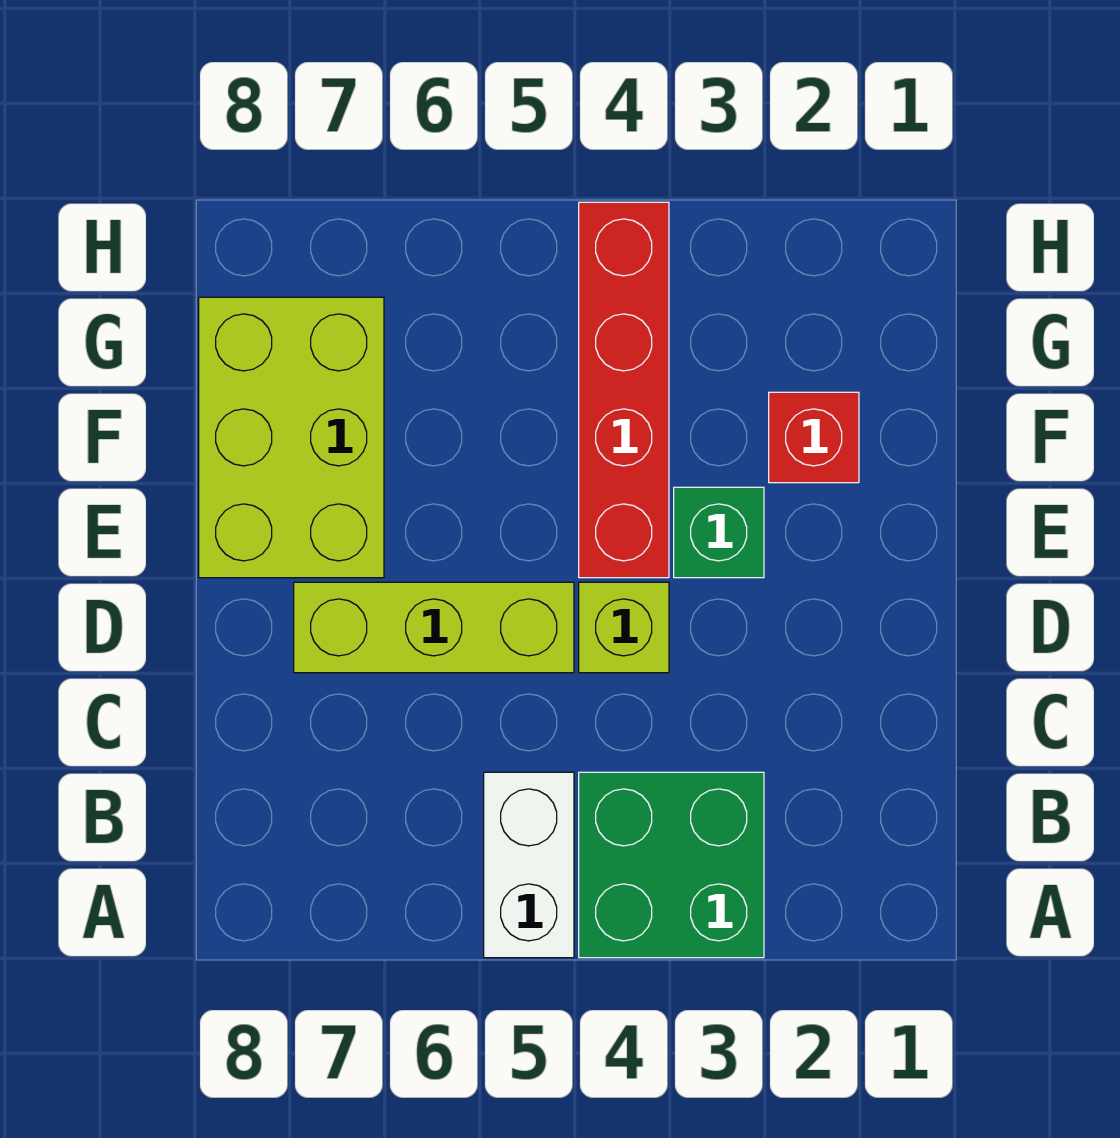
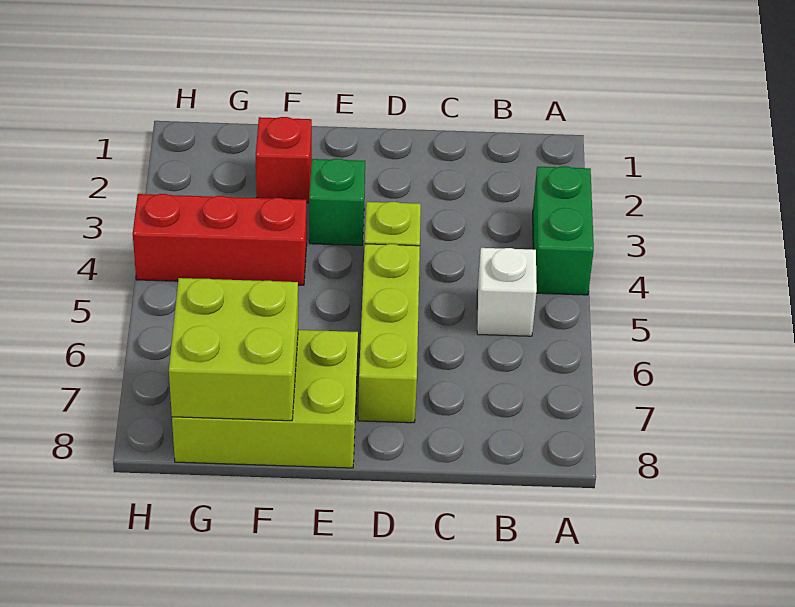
green 2x2 brick [579,772,764,958] -> green 1x2 brick [533,166,594,295]
white 1x2 brick [484,772,574,958] -> white 1x1 brick [477,248,537,336]
red 1x4 brick [579,202,669,578] -> red 1x3 brick [133,194,307,285]
none -> lime 2x2 brick [169,278,298,421]

